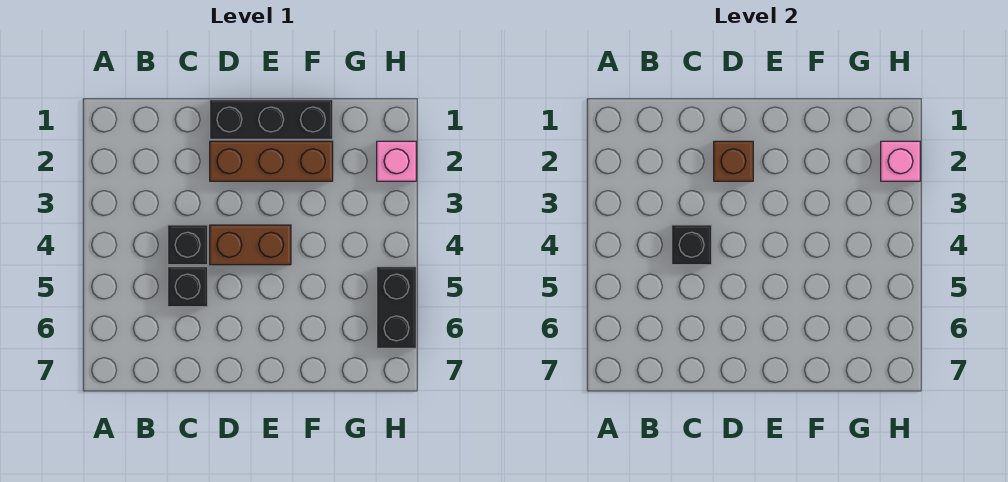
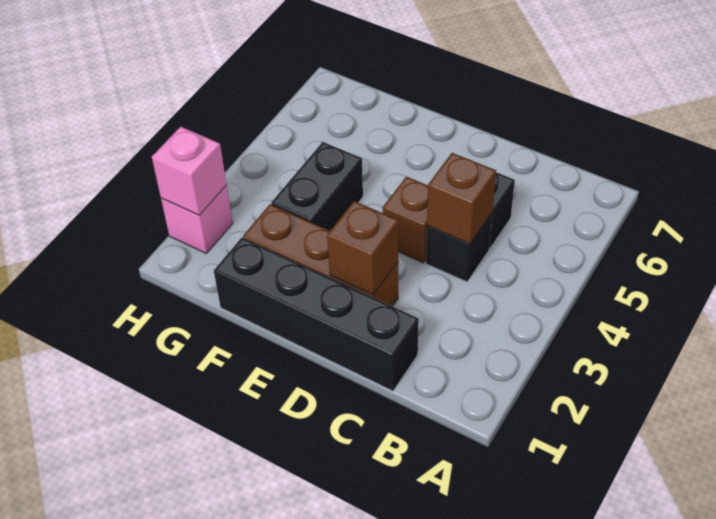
black 1x1 brick [672,225,712,265] -> brown 1x1 brick [427,153,496,244]
black 1x3 brick [210,100,333,139] -> black 1x4 brick [214,238,419,391]
brown 1x2 brick [210,225,291,265] -> brown 1x1 brick [383,177,428,263]
black 1x2 brick [377,267,416,348] -> black 1x2 brick moved to [271,142,363,231]

